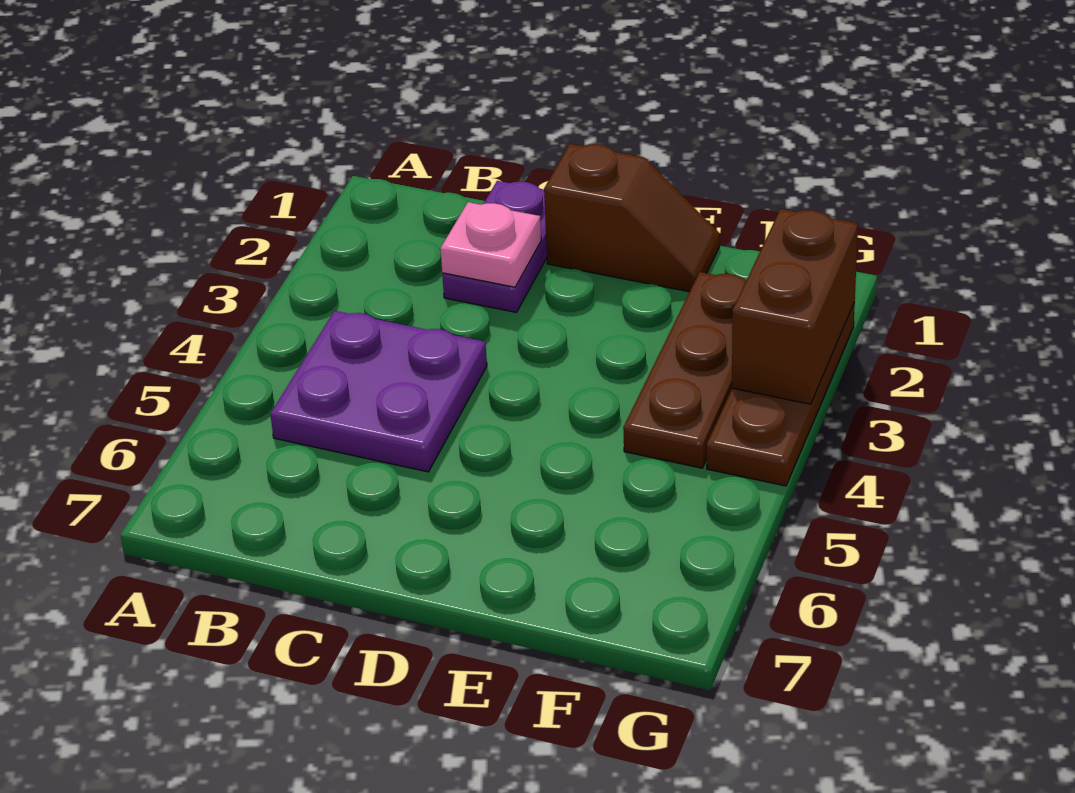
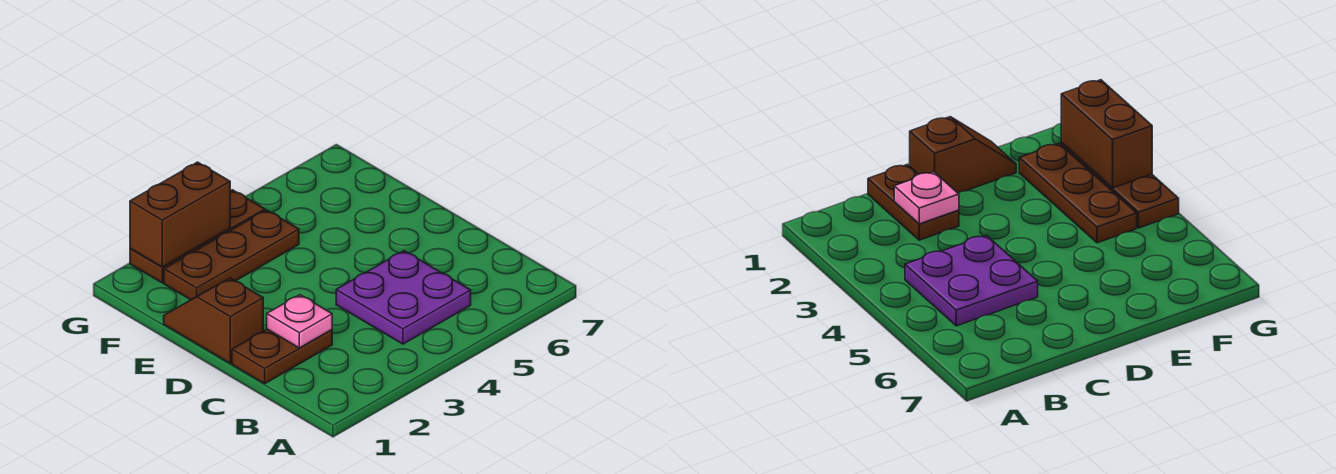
purple 1x2 plate [442,181,547,312] -> brown 1x2 plate [232,329,332,384]

